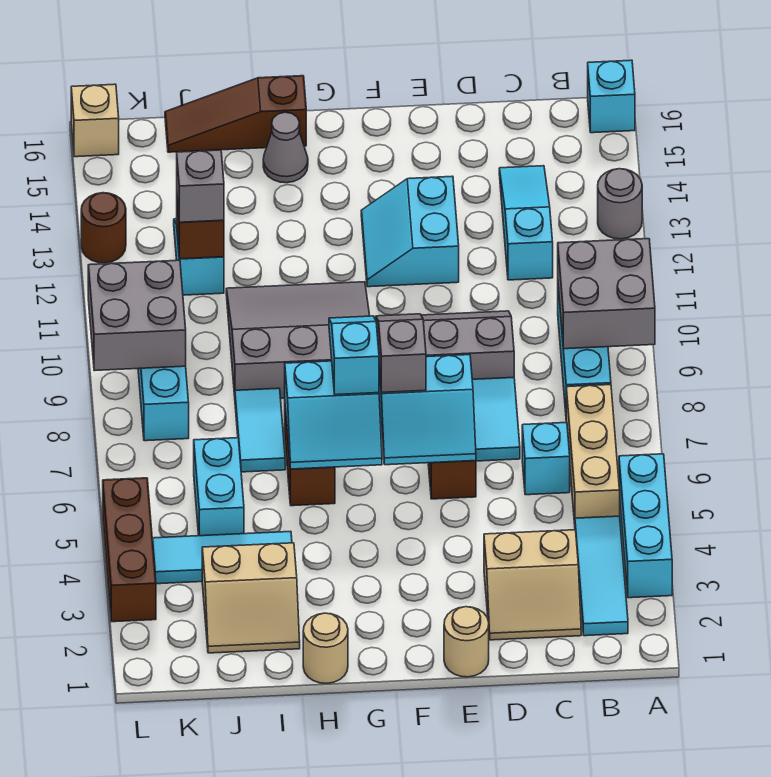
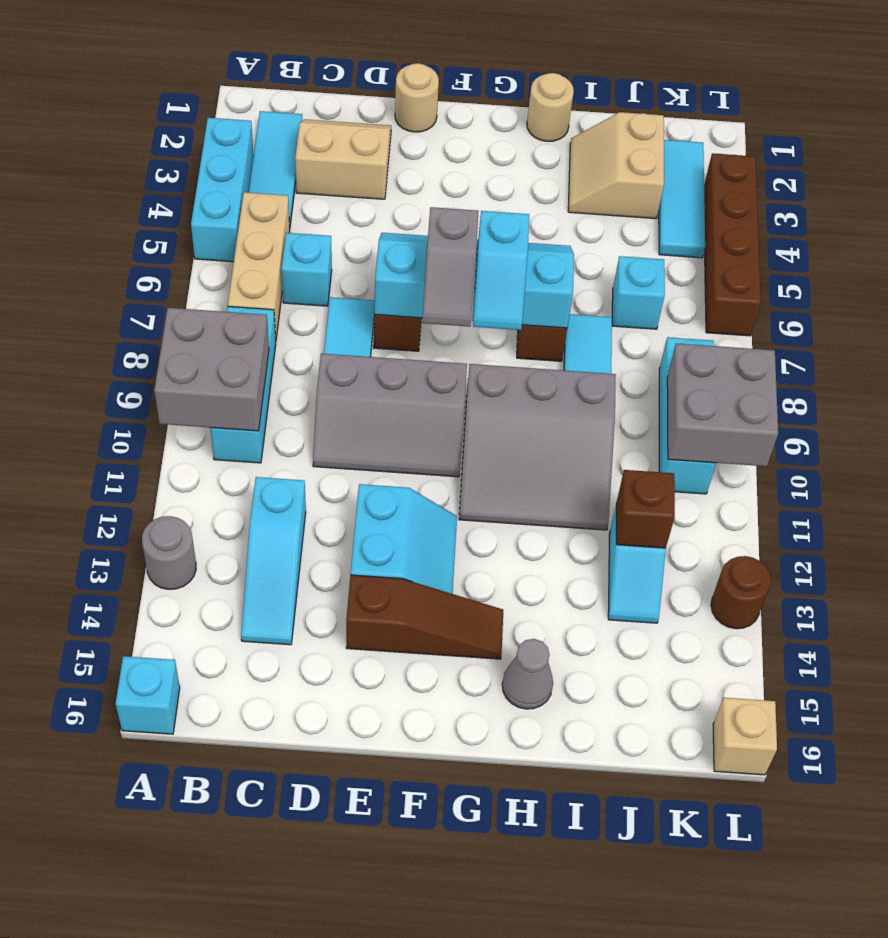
brown 1x3 slope [165,76,306,152] -> brown 1x3 slope moved to [346,575,503,659]
tan 2x2 slope [202,543,300,653] -> tan 2x2 slope turned to [568,112,664,219]
cyan 1x3 tile [153,531,292,584] -> cyan 1x3 tile turned to [659,140,705,258]
cyan 1x2 brick [194,438,244,536] -> cyan 1x1 brick [612,256,665,329]
grey 1x1 brick [177,150,224,222] -> none
brown 1x3 brick [103,478,156,622] -> brown 1x4 brick [704,153,761,336]

